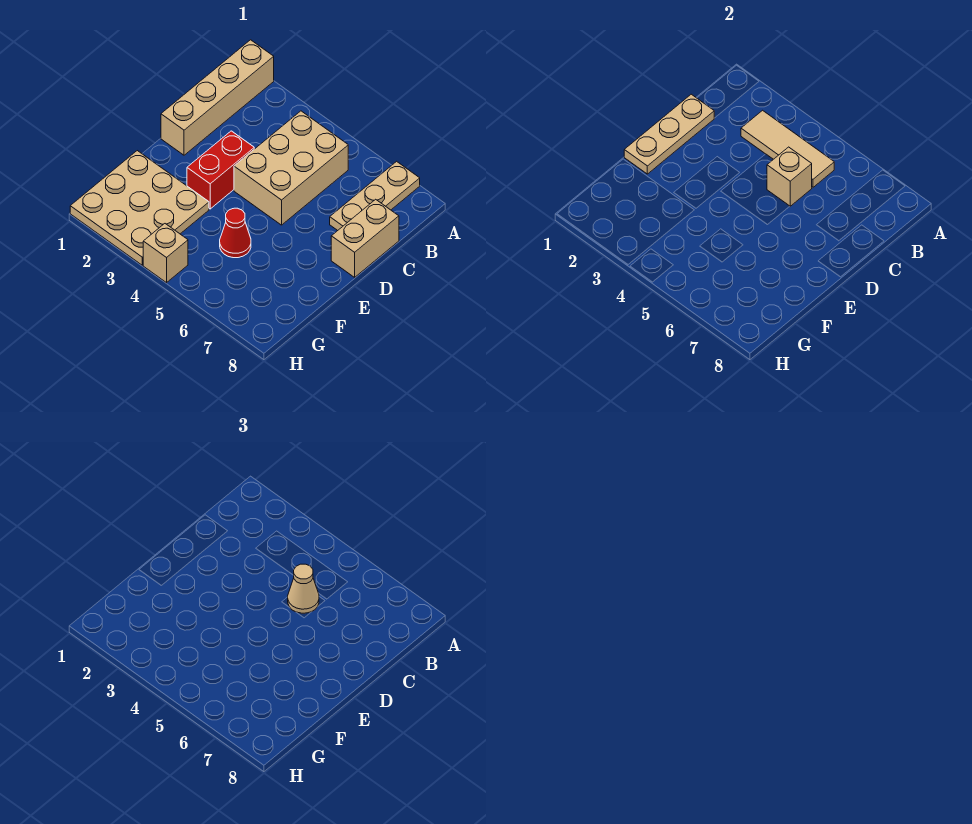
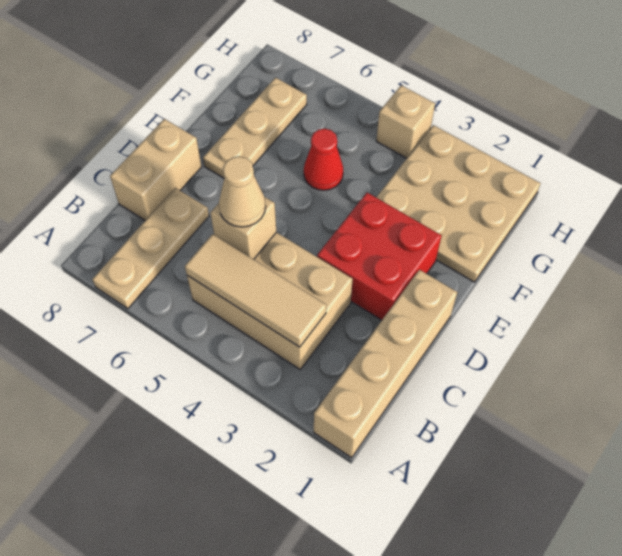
tan 2x3 brick [234,111,348,225] -> tan 2x3 brick turned to [187,232,353,369]
tan 1x3 plate [624,94,714,174] -> tan 1x3 plate moved to [203,78,307,178]
red 1x2 brick [187,131,254,209] -> red 2x2 brick [317,193,442,320]

